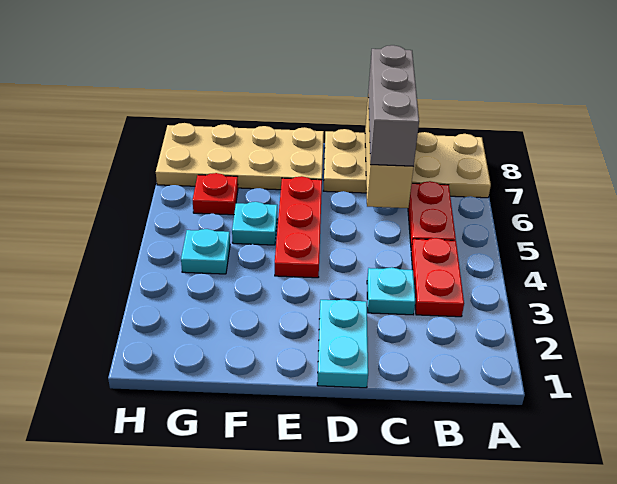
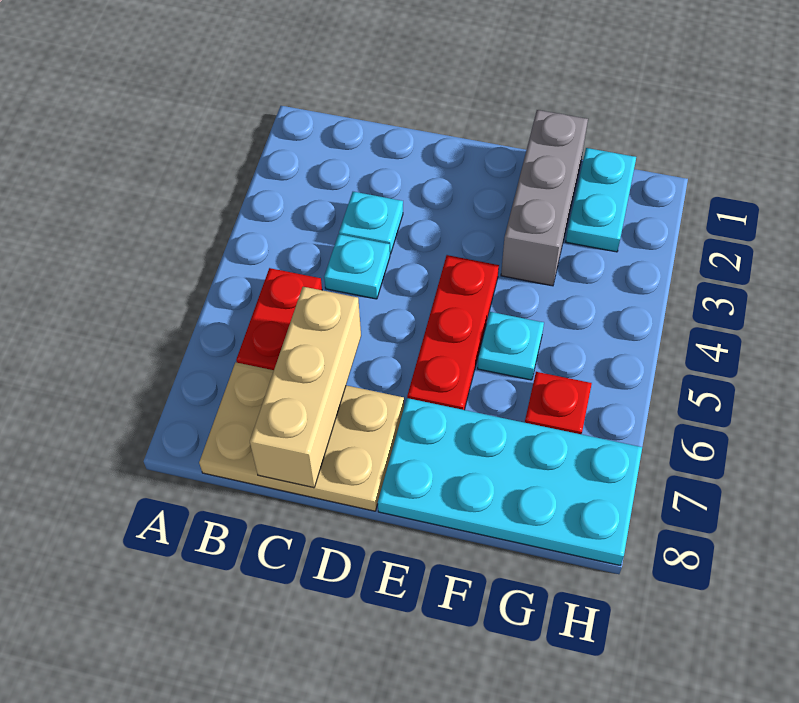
tan 2x4 plate [324,129,491,198] -> tan 2x3 plate [199,362,404,511]
red 1x2 plate [411,238,464,317] -> none
grey 1x3 brick [368,45,419,166] -> grey 1x3 brick moved to [501,110,588,286]
cyan 1x2 plate [317,299,368,388] -> cyan 1x2 plate moved to [566,148,636,252]
tan 2x4 plate [156,123,324,190] -> cyan 2x4 plate [378,398,642,565]
cyan 1x1 plate [181,229,230,274] -> cyan 1x1 plate moved to [324,234,390,299]

